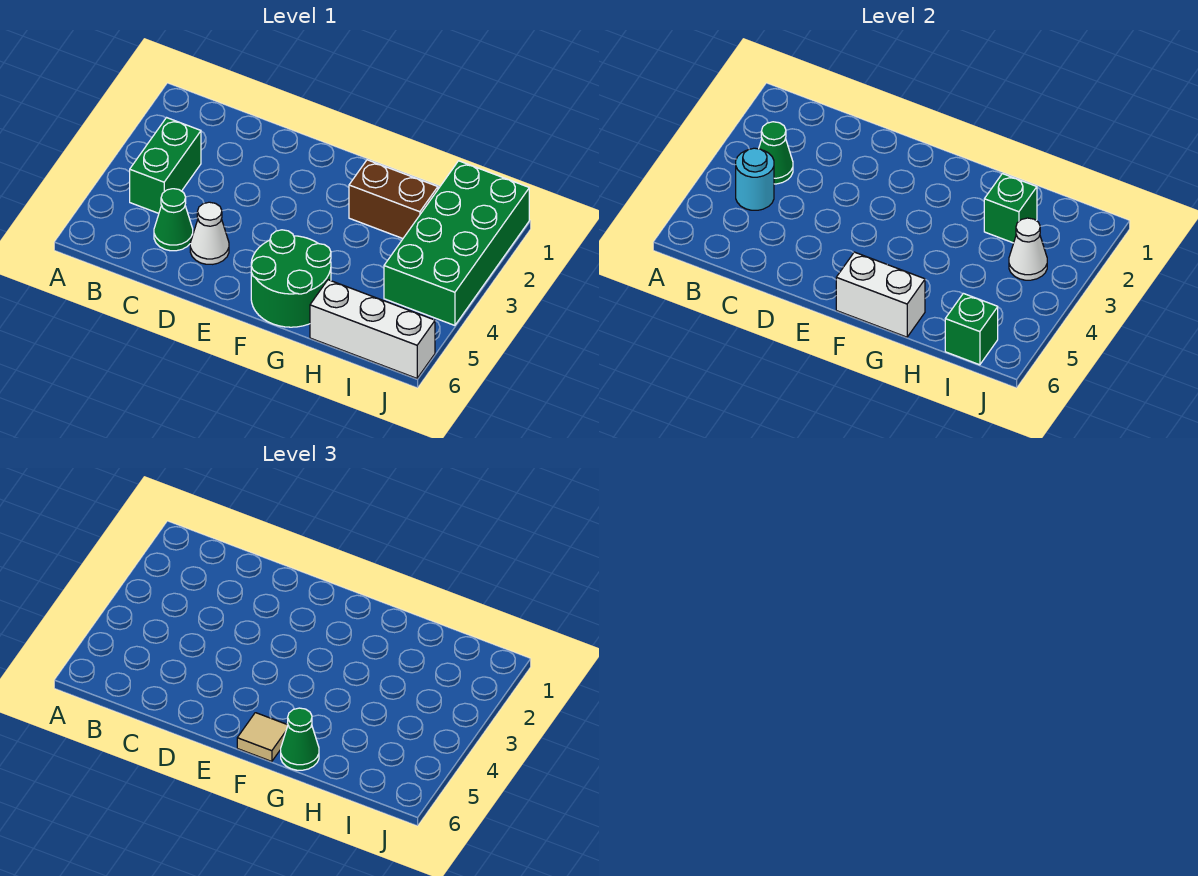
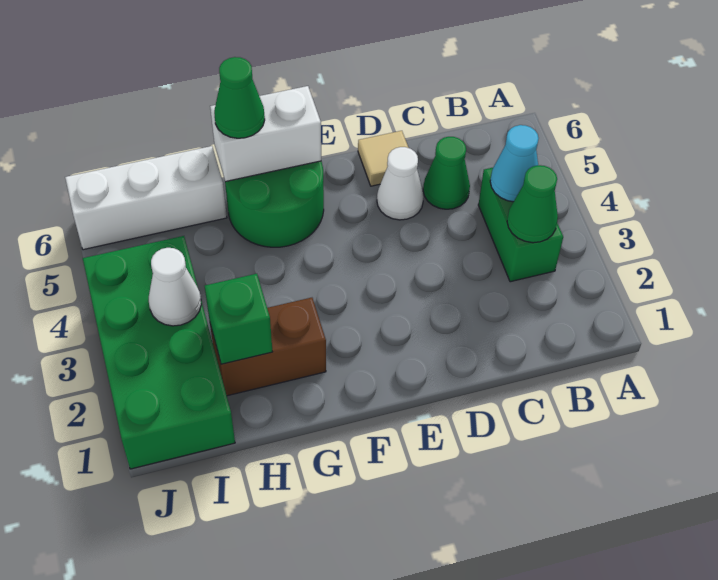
cyan 1x1 round brick [736,148,774,210] -> cyan 1x1 cone [490,125,539,202]
tan 1x1 tile [237,713,288,762] -> tan 1x1 tile moved to [358,131,409,186]
green 1x1 brick [945,293,998,365] -> none

